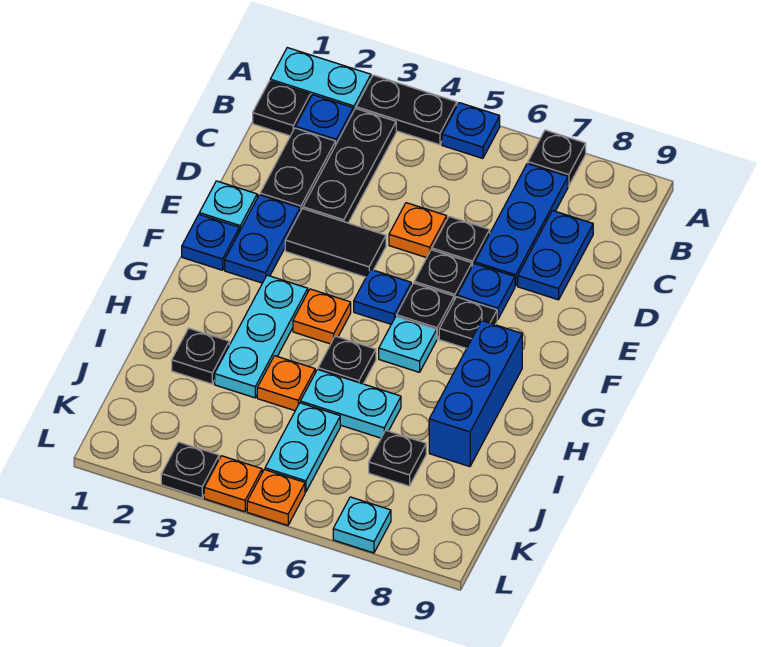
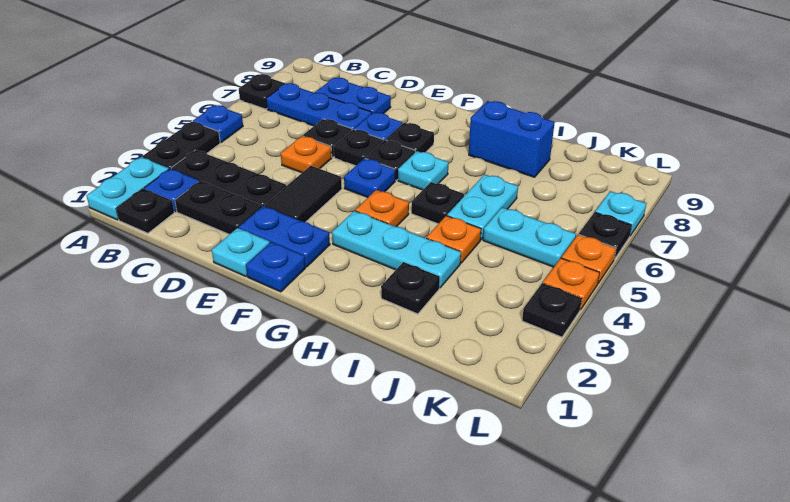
blue 1x3 brick [429,321,522,467] -> blue 1x2 brick [469,101,555,177]
black 1x1 plate [369,430,426,486] -> black 1x1 plate moved to [579,212,632,259]

